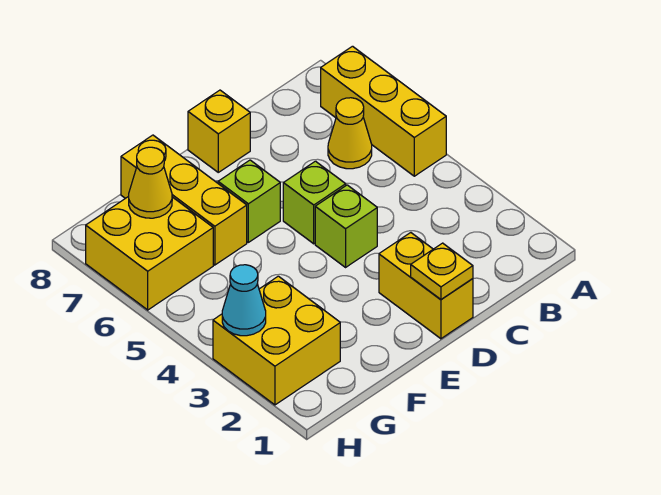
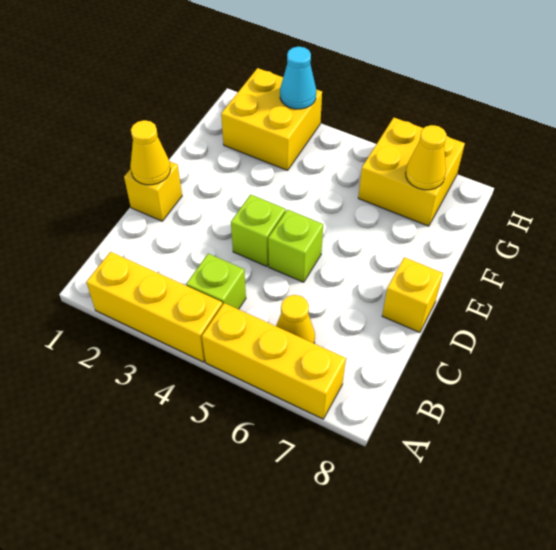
yellow 1x2 brick [379,233,473,339] -> yellow 1x1 brick [124,161,182,221]
yellow 1x1 plate [411,243,473,299] -> yellow 1x1 cone [130,120,170,185]
lime 1x1 brick [218,160,280,242] -> lime 1x1 brick moved to [186,254,246,309]
yellow 1x3 brick [121,135,247,265] -> yellow 1x3 brick moved to [86,252,222,362]

